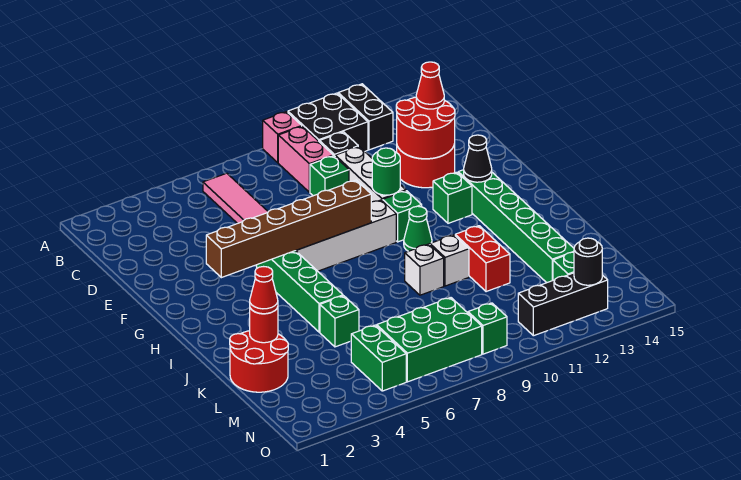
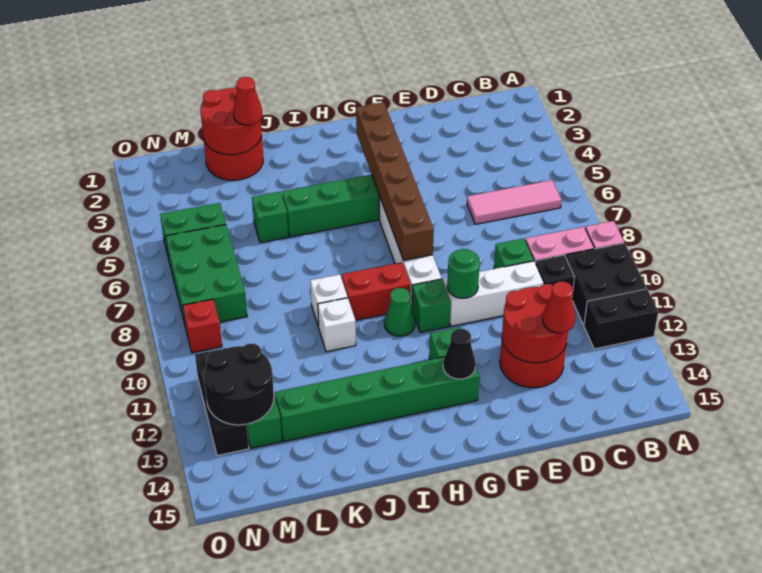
red 1x2 brick [455,226,510,292] -> red 1x2 brick moved to [342,262,410,320]
red 1x1 round brick [250,307,278,343] -> red 2x2 round brick [200,86,262,155]
green 1x1 brick [468,303,507,354] -> red 1x1 brick [183,299,222,353]
black 1x1 round brick [574,238,602,285] -> black 2x2 round brick [204,344,274,425]

